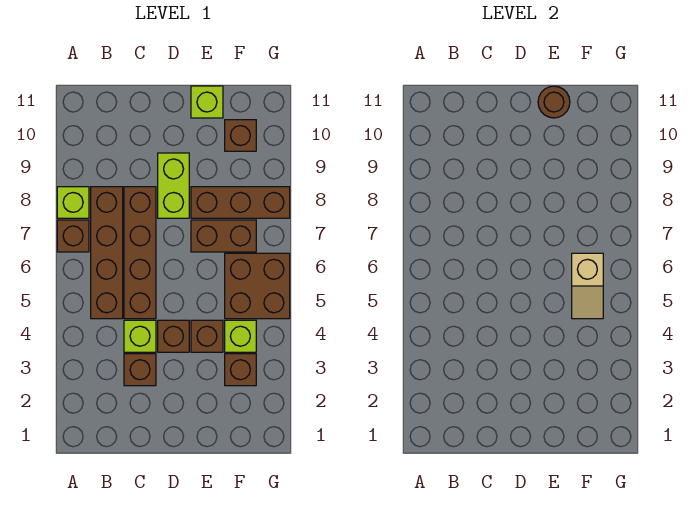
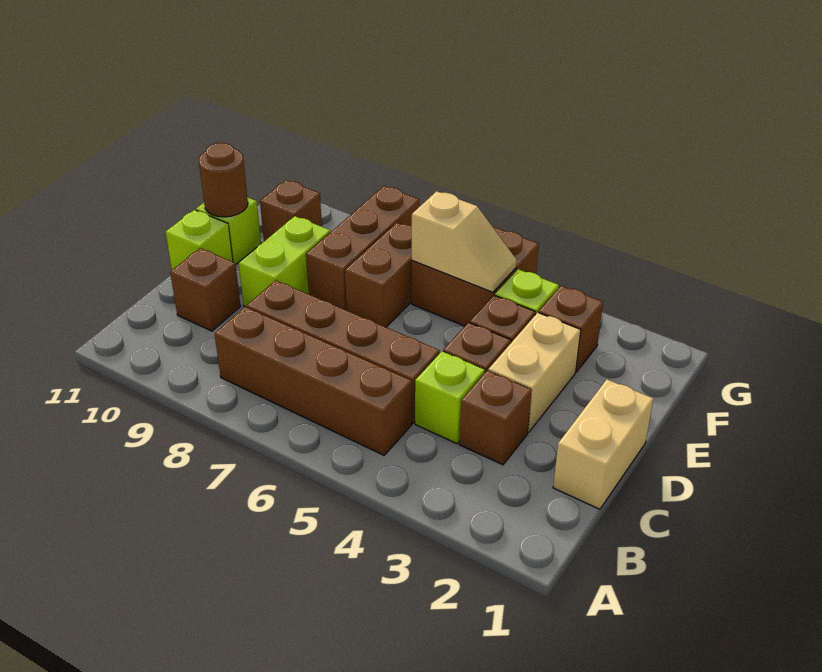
brown 1x1 brick [57,220,89,252] -> brown 1x1 brick moved to [170,248,241,331]
lime 1x1 brick [57,187,89,218] -> lime 1x1 brick moved to [166,210,233,270]
none -> tan 1x2 brick [553,379,653,509]
none -> tan 1x2 brick [488,313,581,432]
lime 1x2 brick [158,153,189,218] -> lime 1x2 brick turned to [239,216,330,307]

